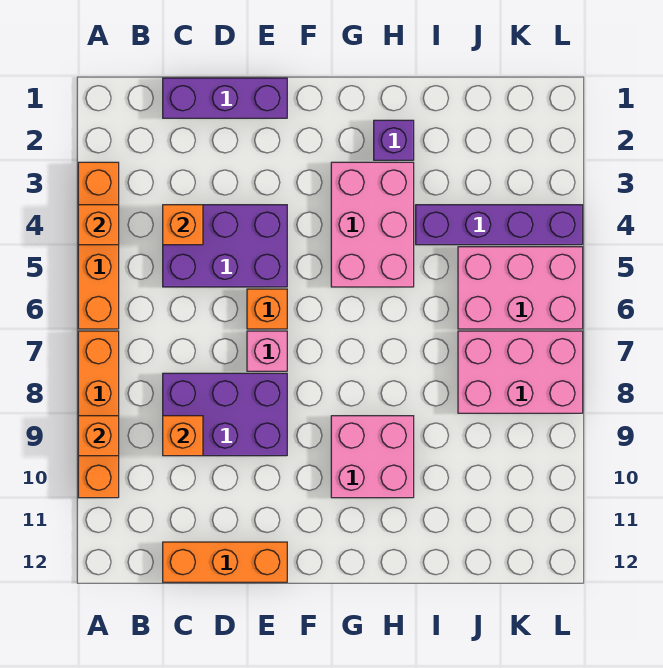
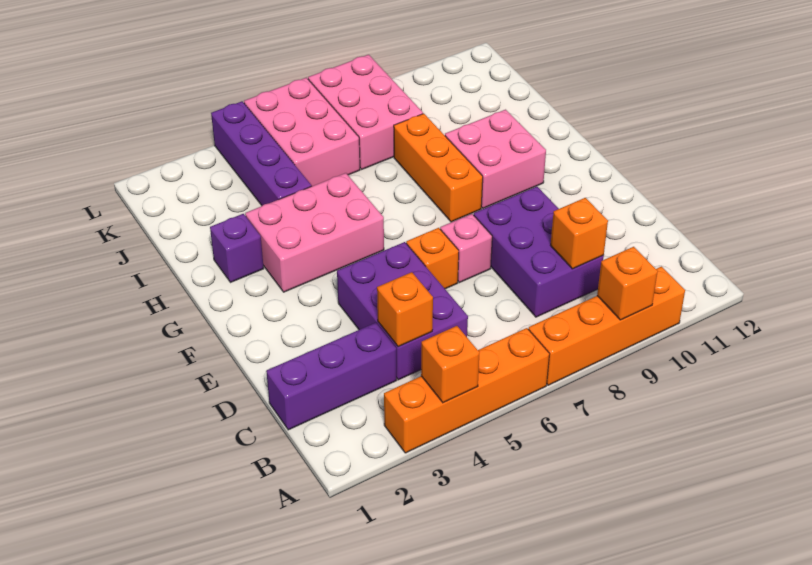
purple 1x3 brick [163,78,287,118] -> purple 1x3 brick turned to [266,323,397,430]
orange 1x3 brick [163,542,287,582] -> orange 1x3 brick moved to [394,114,483,222]

